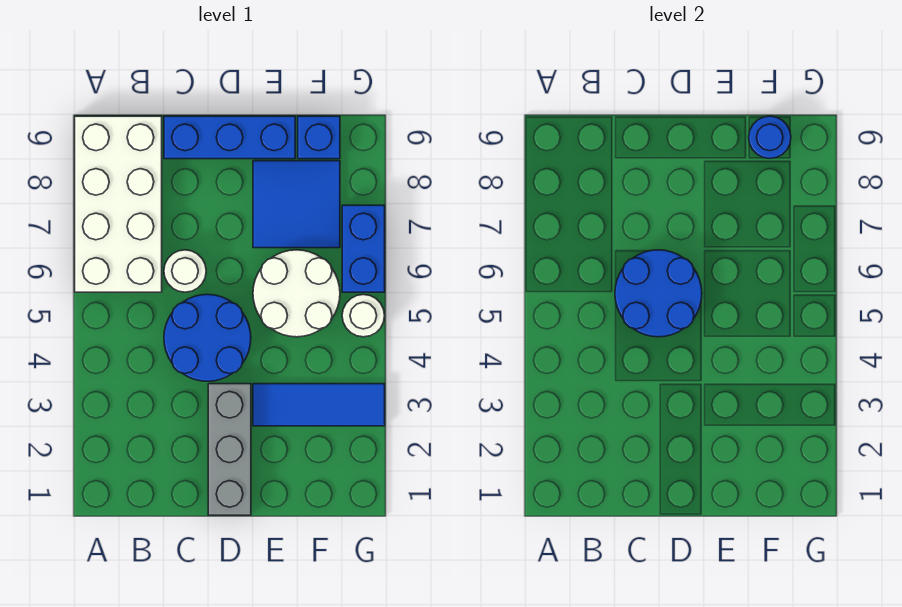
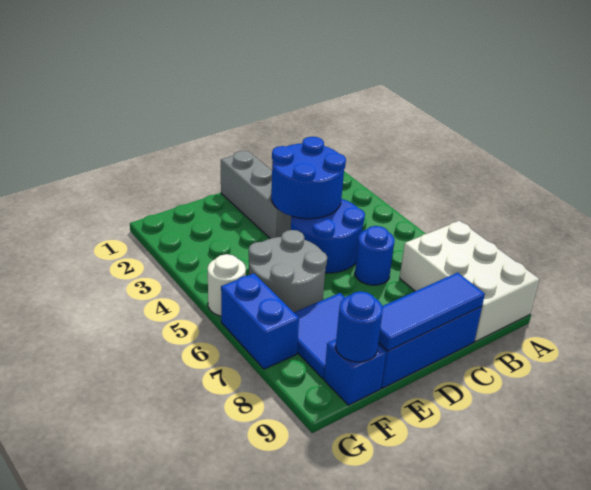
white 2x4 brick [75,116,162,292] -> white 2x3 brick [400,221,539,341]
blue 2x2 round brick [615,250,702,337] -> blue 2x2 round brick moved to [271,137,346,219]
white 1x1 round brick [164,250,206,292] -> blue 1x1 round brick [355,226,395,285]
blue 1x3 tile [253,384,385,426] -> blue 1x3 tile moved to [378,273,485,351]
white 2x2 round brick [253,250,340,337] -> grey 2x2 round brick [249,230,327,312]

